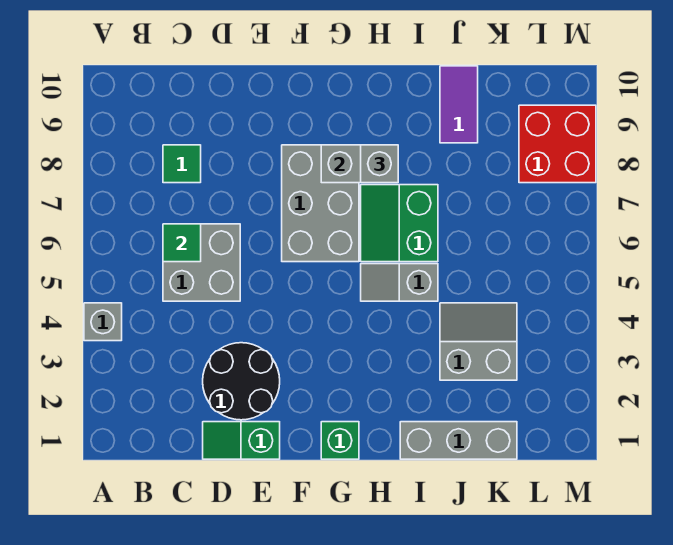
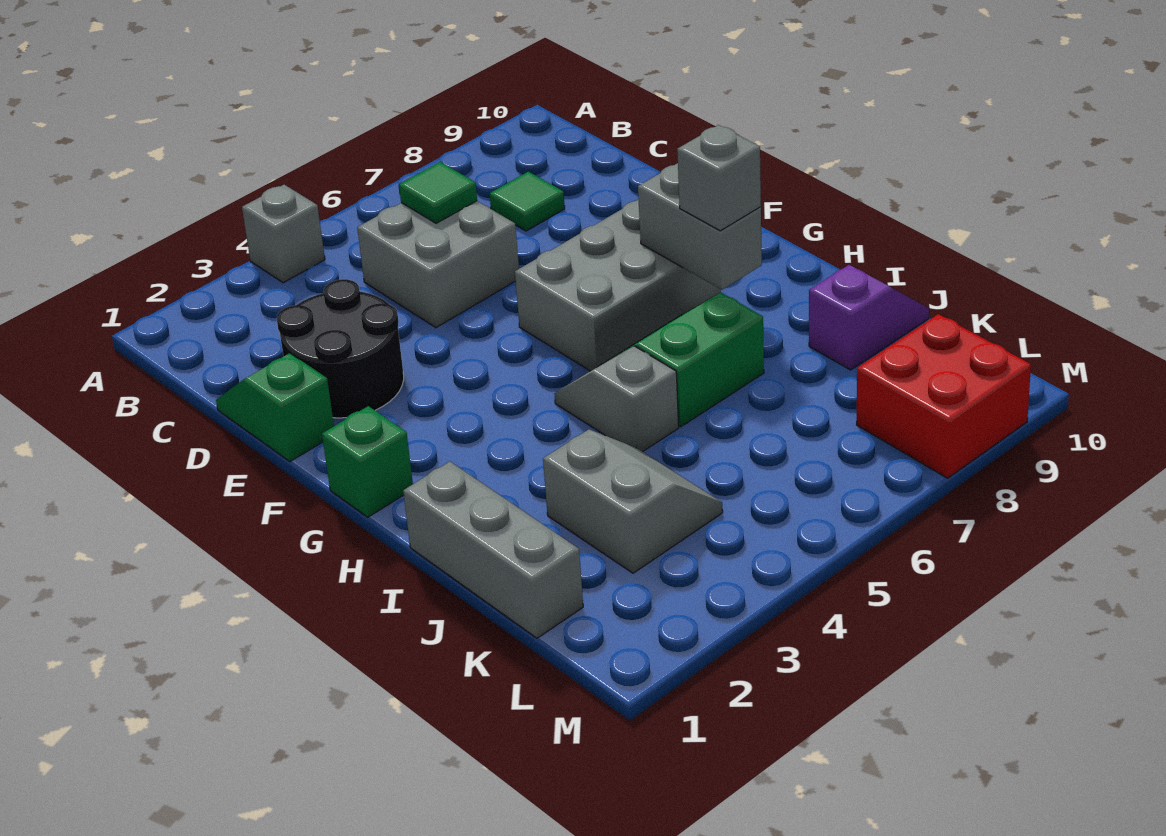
purple 1x2 tile [440,66,478,143] -> purple 1x2 slope [809,265,929,370]

